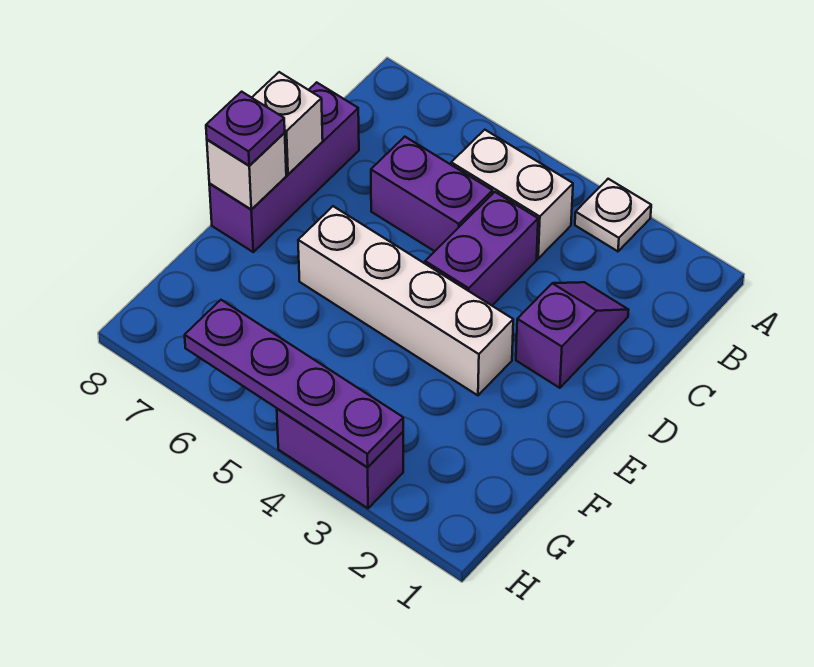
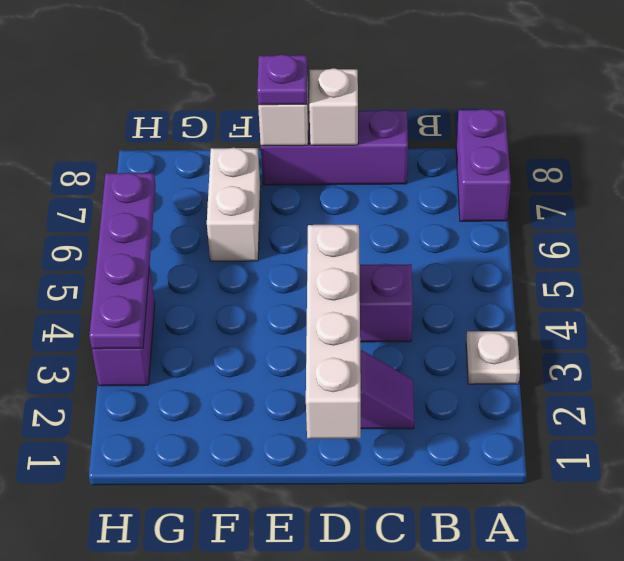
white 1x2 brick [451,130,573,259] -> white 1x2 brick moved to [207,148,261,261]
purple 1x2 brick [371,137,493,251] -> purple 1x2 brick moved to [456,109,511,221]
white 1x4 brick [298,206,513,395] -> white 1x4 brick moved to [306,225,361,439]

